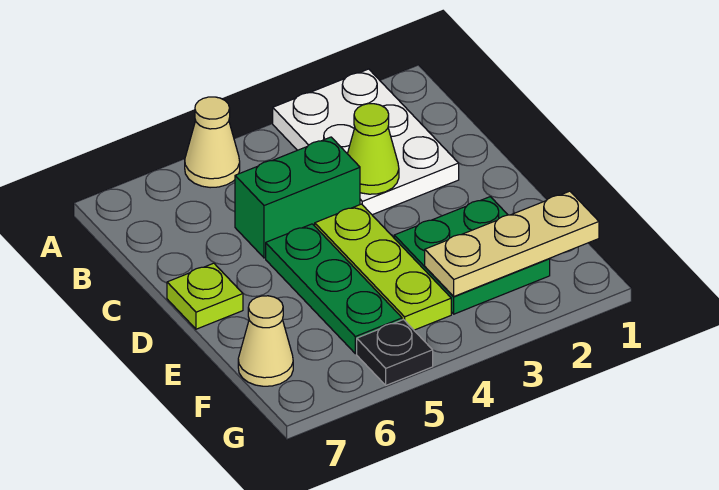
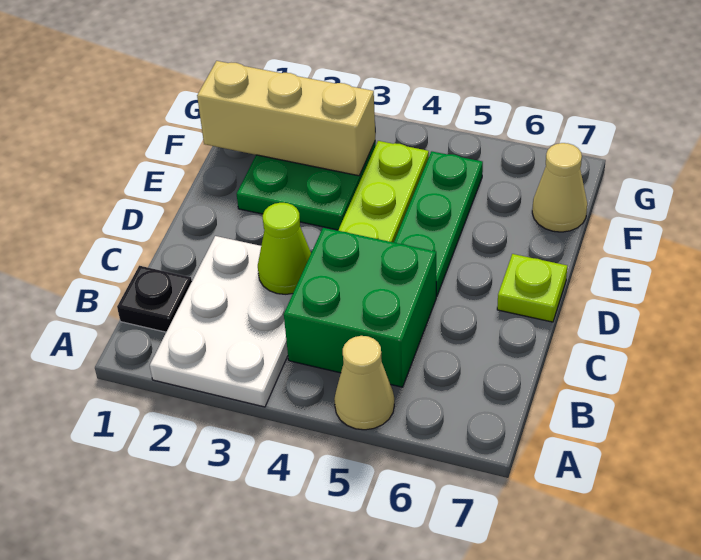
green 1x2 brick [235,137,360,258] -> green 2x2 brick [284,228,436,387]
tan 1x3 plate [425,191,599,296] -> tan 1x3 brick [197,61,375,176]
black 1x1 plate [357,320,433,385] -> black 1x1 plate moved to [117,266,192,332]

